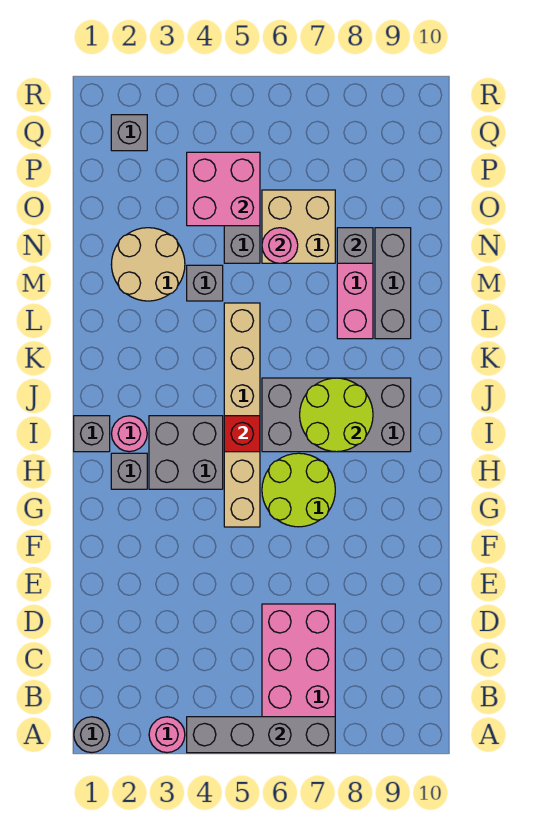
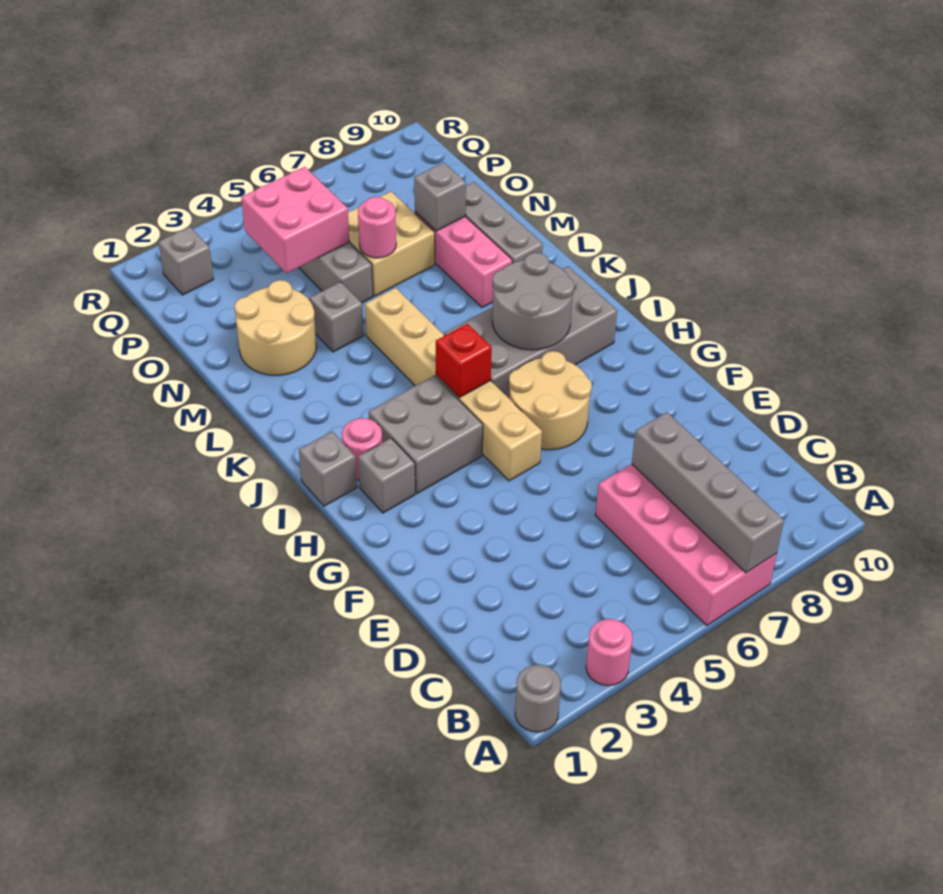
grey 1x4 brick [187,717,335,753] -> grey 1x4 brick turned to [632,412,784,573]
lime 2x2 round brick [262,453,335,527] -> tan 2x2 round brick [509,351,592,450]
lime 2x2 round brick [300,378,373,452] -> grey 2x2 round brick [492,253,574,350]

